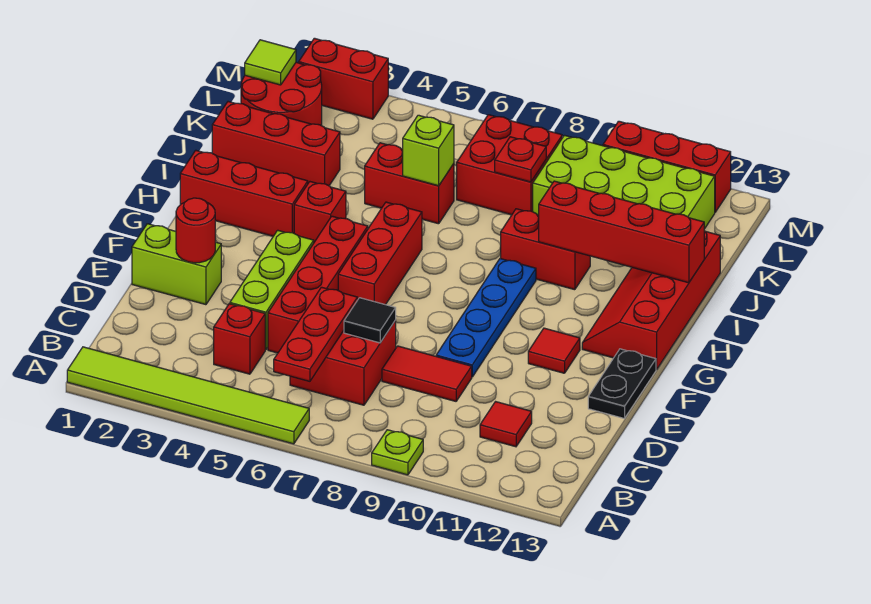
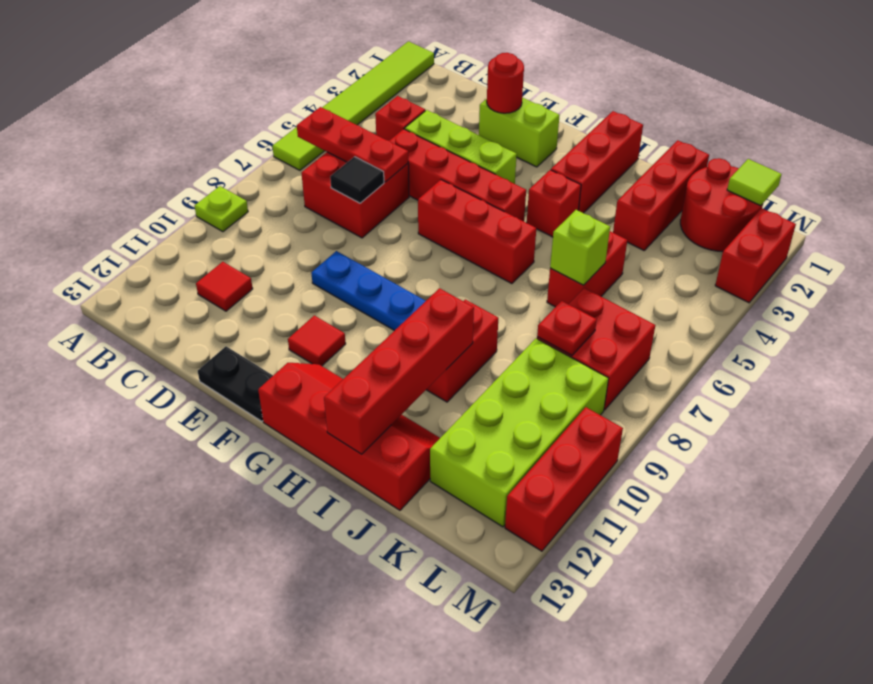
red 1x2 tile [382,346,472,401] -> none
lime 1x2 brick [132,224,221,305] -> lime 1x2 brick turned to [479,98,560,167]

